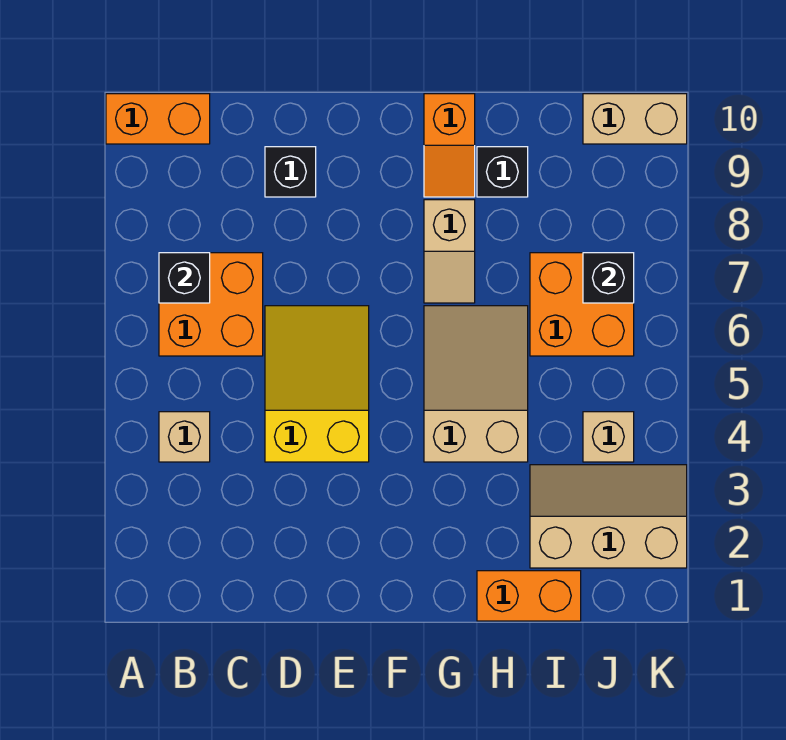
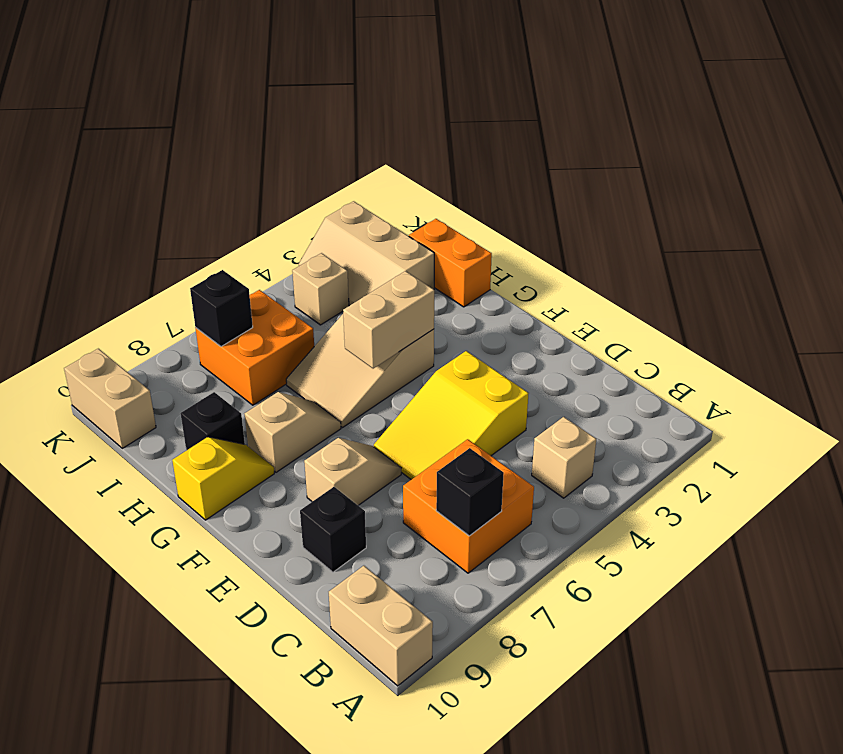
orange 1x2 brick [106,94,210,144] -> tan 1x2 brick [329,566,433,686]
none -> tan 1x2 slope [304,438,401,505]
none -> tan 1x2 brick [343,271,434,369]
orange 1x2 slope [424,94,475,197] -> yellow 1x2 slope [172,437,274,520]

